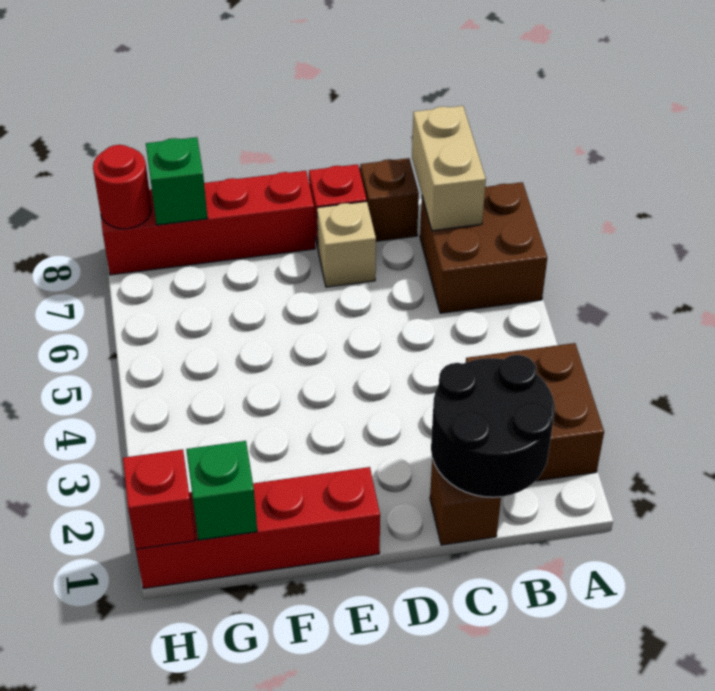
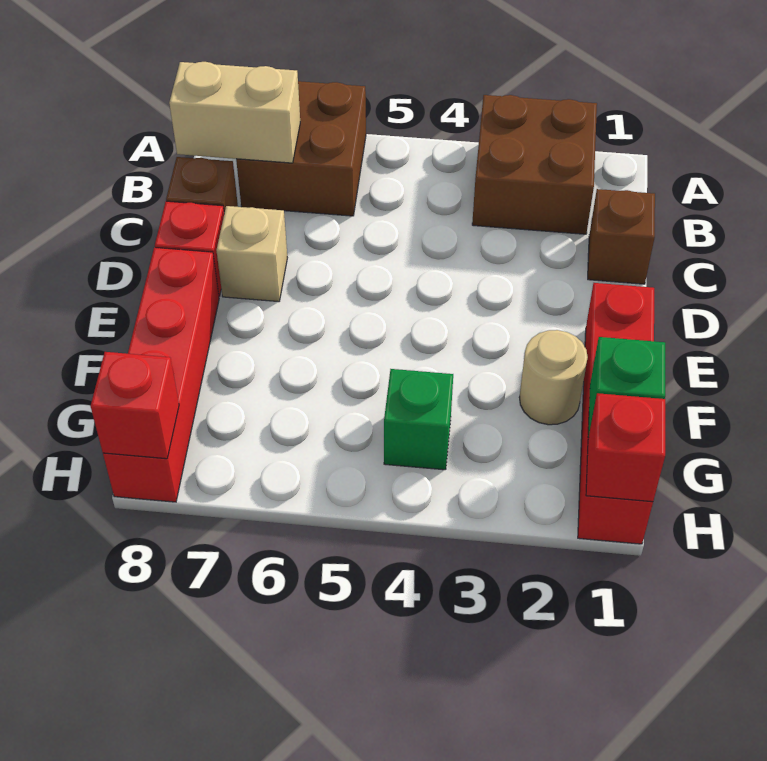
black 2x2 round brick [431,355,555,497] -> none
none -> tan 1x1 round brick [519,330,588,425]
green 1x1 brick [146,137,208,225] -> green 1x1 brick moved to [384,369,453,470]
red 1x1 round brick [93,145,152,229] -> red 1x1 brick [91,352,179,459]

